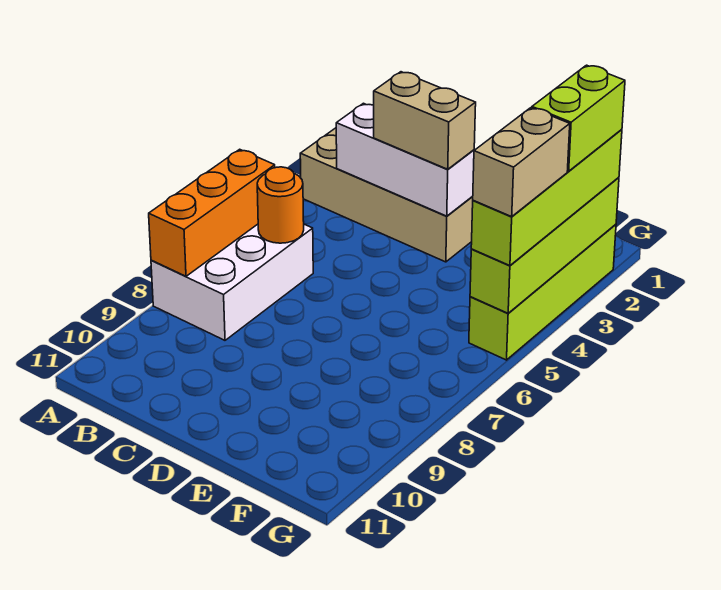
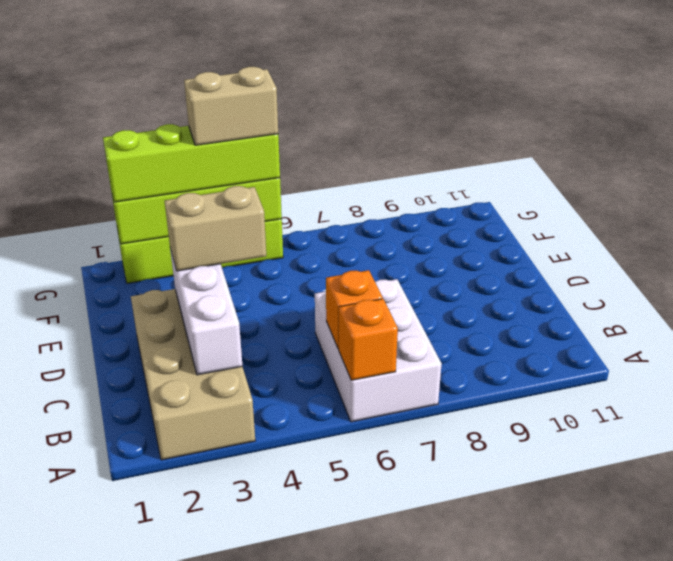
white 2x3 brick [151,224,313,340] -> white 2x3 brick turned to [315,279,442,422]
orange 1x3 brick [149,149,275,276] -> orange 1x1 brick [339,299,398,380]
orange 1x1 round brick [257,167,304,243] -> orange 1x1 brick [326,270,383,349]
tan 1x2 brick [374,72,476,169] -> tan 1x2 brick turned to [165,186,266,271]
lime 1x2 brick [532,65,625,171] -> none

